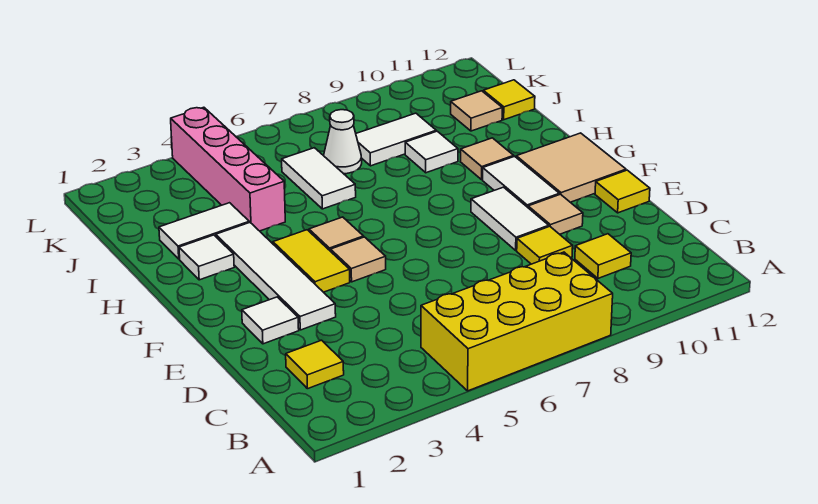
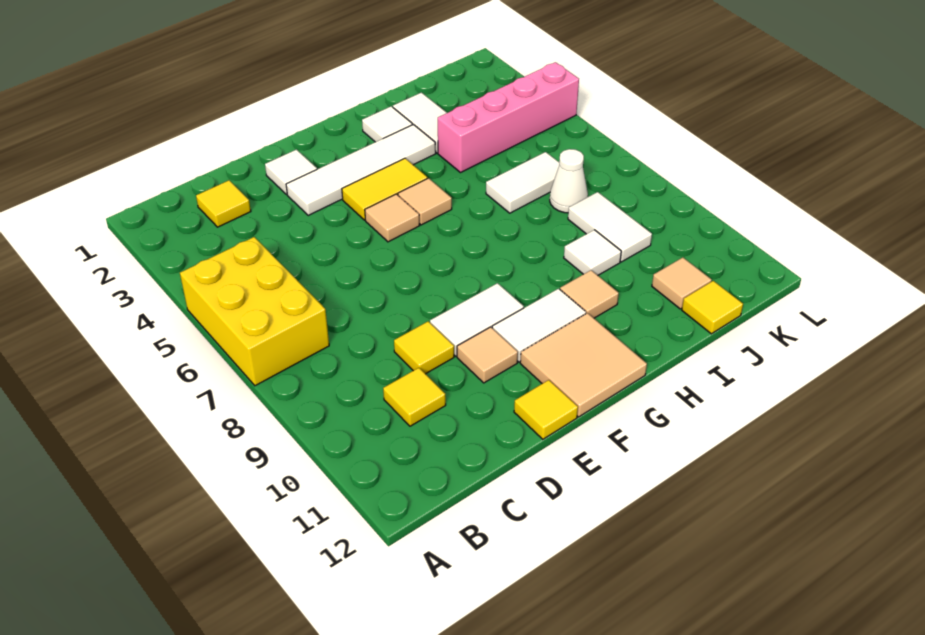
yellow 2x4 brick [421,252,613,391] -> yellow 2x3 brick [180,237,329,386]

